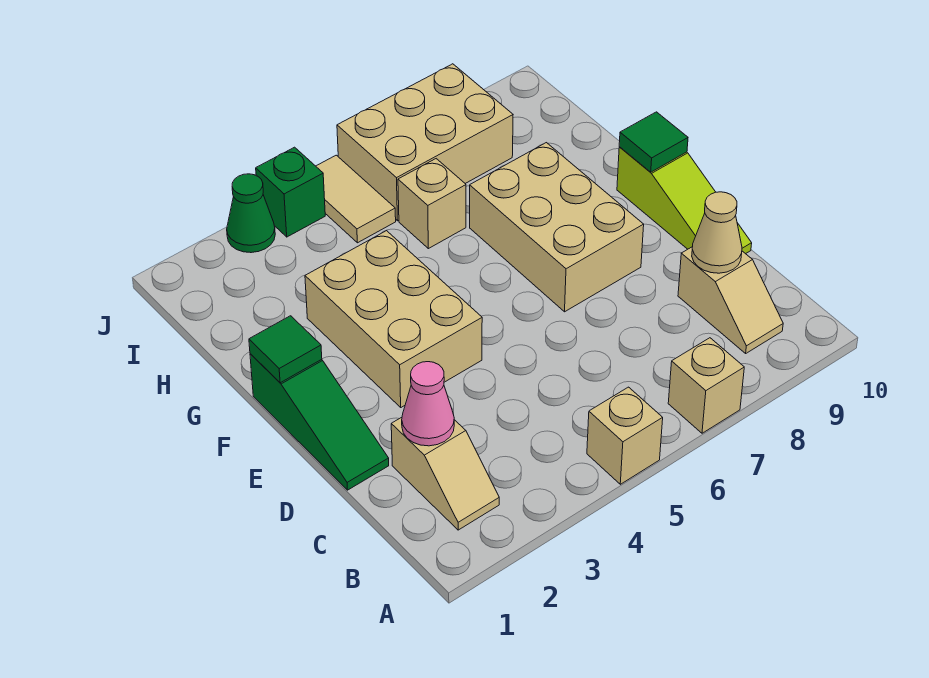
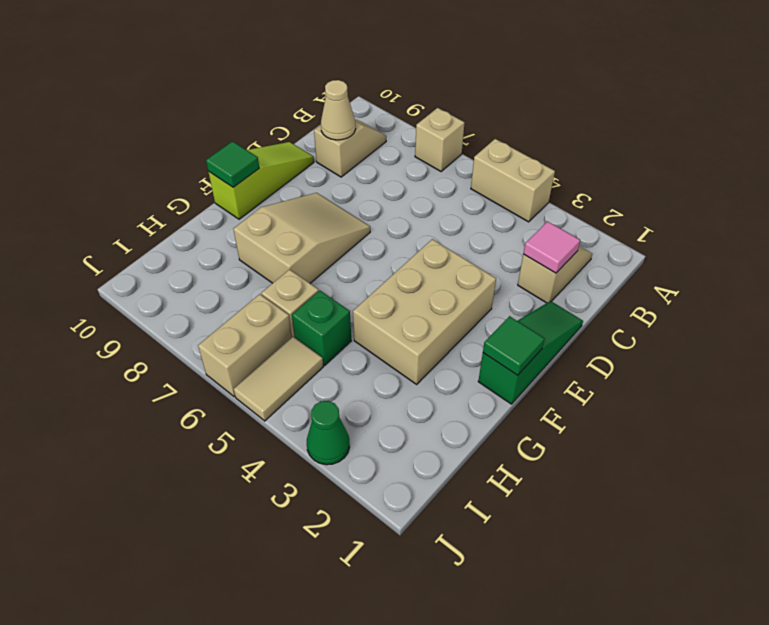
tan 1x1 brick [587,387,663,484] -> tan 1x2 brick [471,139,555,222]
pink 1x1 cone [402,362,454,446] -> pink 1x1 tile [523,221,580,273]
tan 2x3 brick [470,143,644,312] -> tan 2x3 slope [233,193,370,283]
tan 2x3 brick [337,64,513,221] -> tan 1x2 brick [198,294,292,397]
green 1x1 brick [256,147,325,237] -> green 1x1 brick moved to [292,291,351,365]

